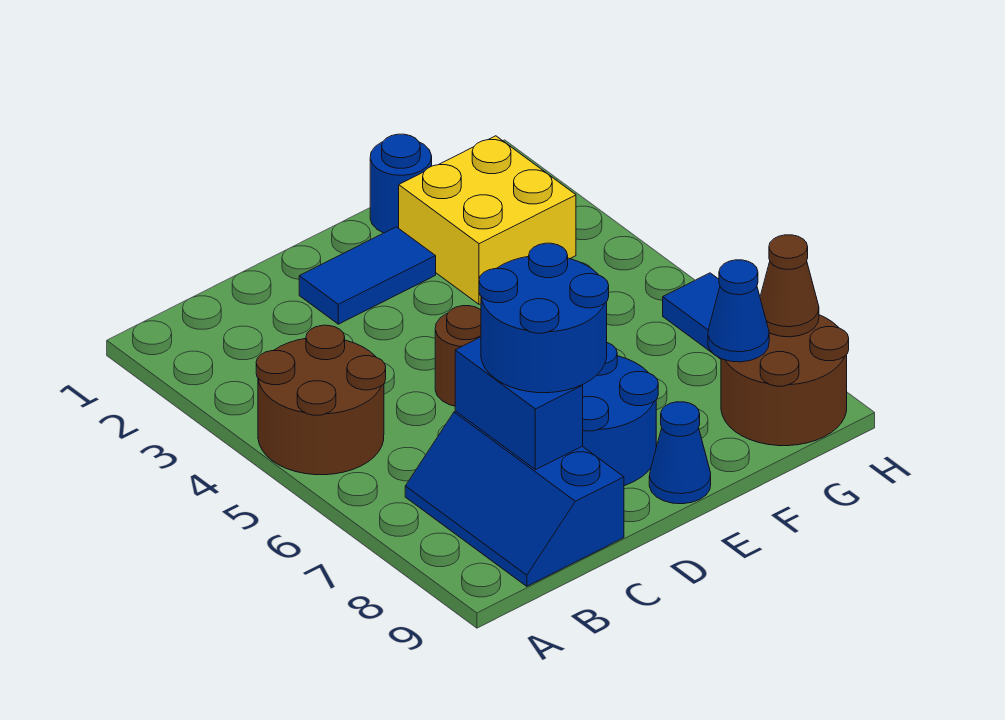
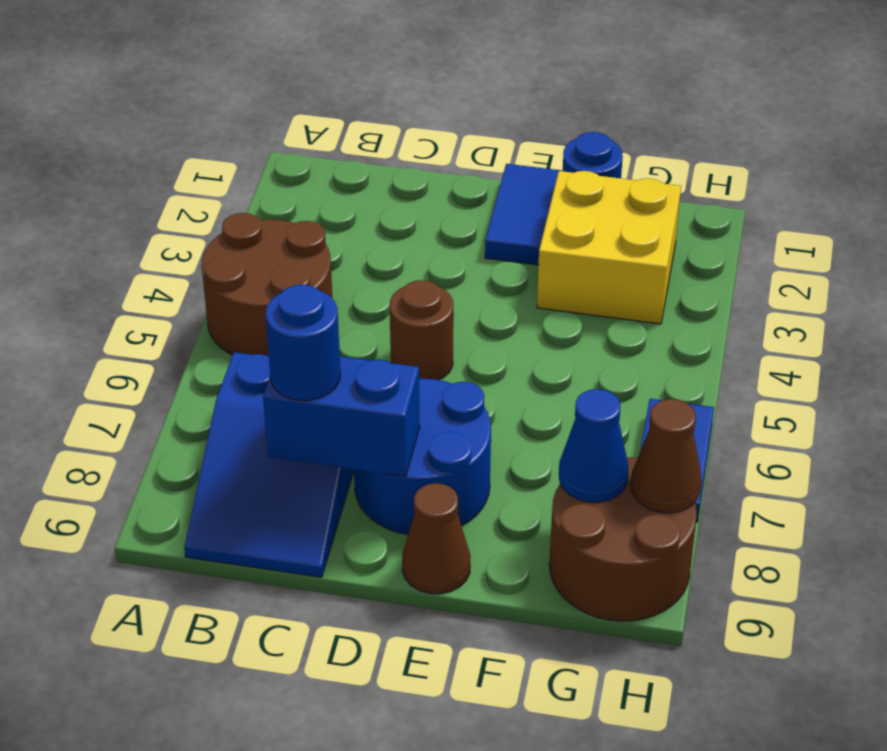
blue 2x3 slope [405,411,624,586] -> blue 2x3 slope turned to [184,352,354,577]
blue 1x2 brick [455,337,583,470] -> blue 1x2 brick turned to [263,356,420,476]
blue 2x2 round brick [479,243,609,393] -> blue 1x1 round brick [266,285,340,401]
blue 1x2 tile [299,227,436,324] -> blue 1x2 tile turned to [485,164,563,265]
blue 1x1 cone [649,402,711,504] -> brown 1x1 cone [402,483,470,594]

